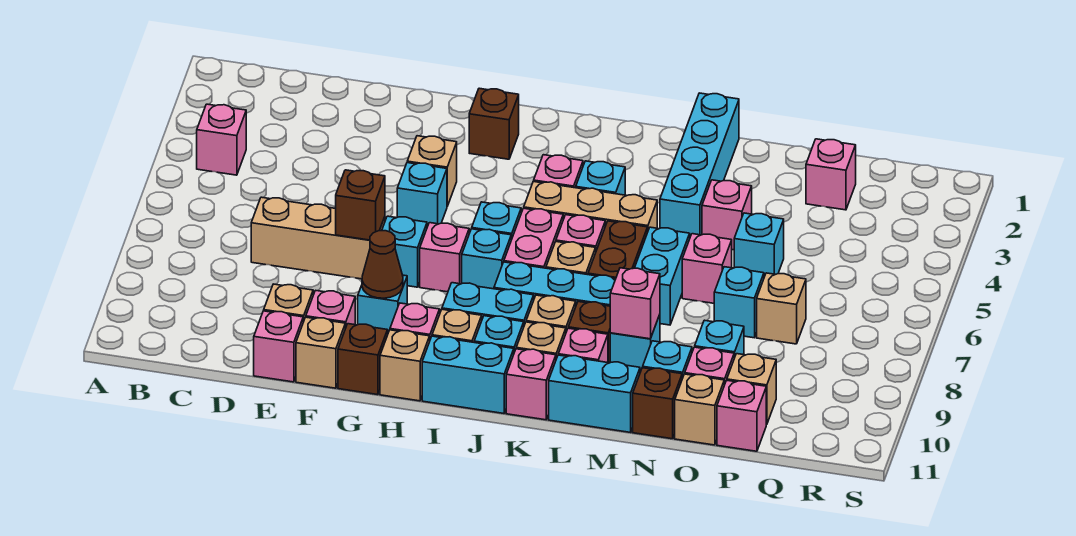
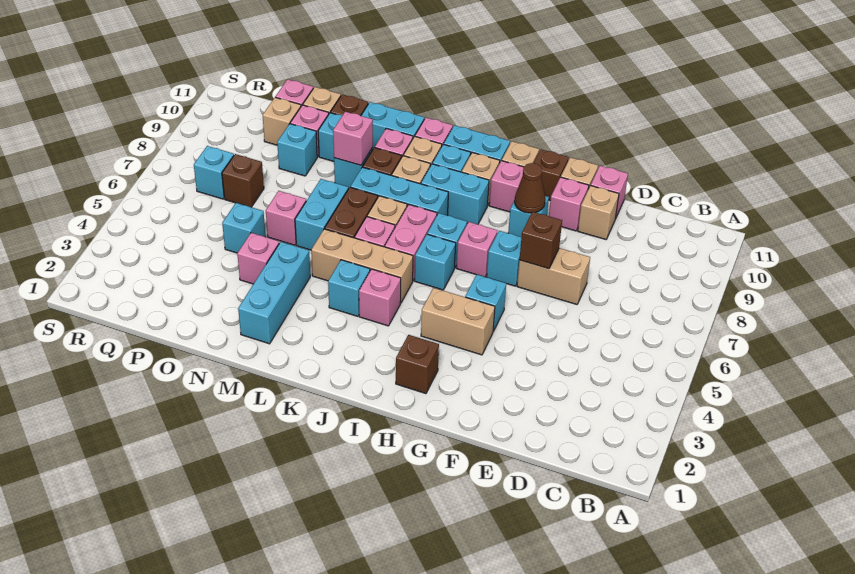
pink 1x1 brick [197,104,246,175] -> none
tan 1x3 brick [251,197,385,279] -> tan 1x2 brick [517,248,590,304]
tan 1x1 brick [407,136,457,206] -> tan 1x2 brick [421,288,495,355]
cyan 1x4 brick [660,93,739,237] -> cyan 1x3 brick [238,242,310,344]
cyan 1x1 brick [714,267,764,338] -> cyan 1x1 brick moved to [194,146,234,199]
pink 1x1 brick [806,139,856,210] -> none
tan 1x1 brick [757,273,806,344] -> brown 1x1 brick [222,154,264,207]

